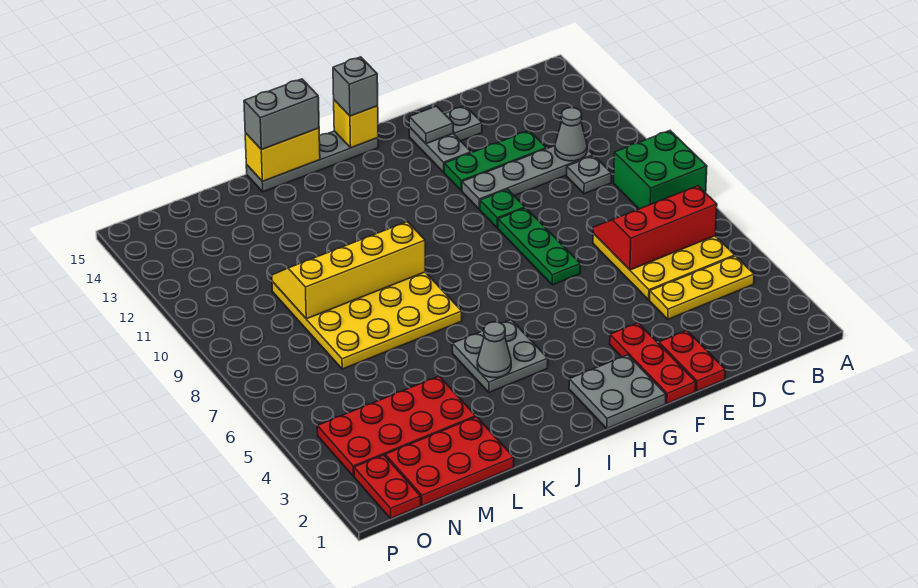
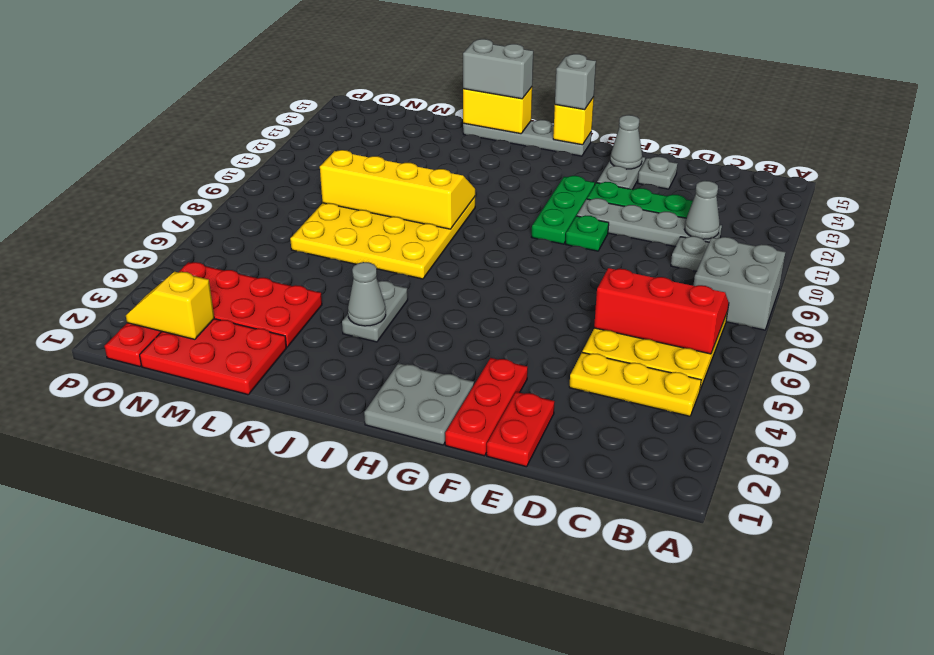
green 2x2 brick [614,131,707,209] -> grey 2x2 brick [693,237,785,330]
green 1x3 plate [498,208,580,285] -> green 1x3 plate moved to [532,176,595,244]
grey 1x1 tile [409,106,453,144] -> grey 1x1 cone [610,115,642,169]
grey 2x2 plate [452,320,548,392] -> grey 1x2 plate [342,281,408,342]
none -> yellow 1x2 slope [126,272,214,339]

